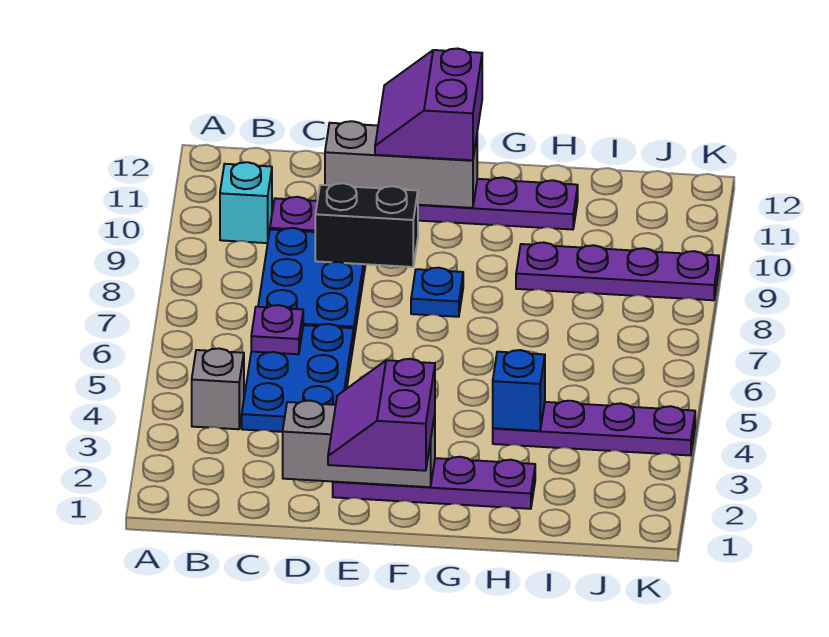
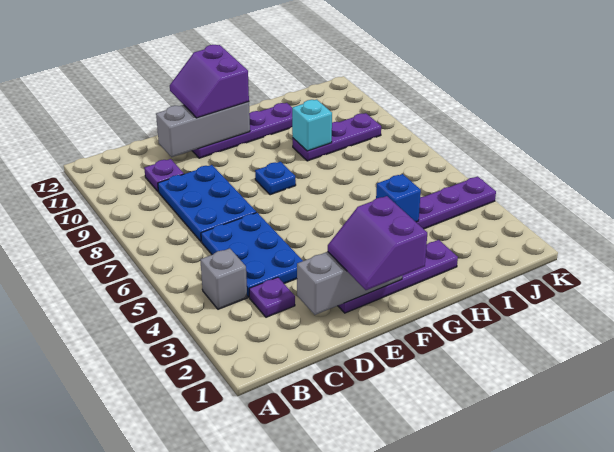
cyan 1x1 brick [220,162,272,243] -> cyan 1x1 brick moved to [292,100,332,151]
purple 1x1 plate [251,305,303,354] -> purple 1x1 plate moved to [249,277,295,317]
black 1x2 brick [315,183,418,267] -> none
purple 1x4 plate [516,242,719,300] -> purple 1x3 plate [293,113,381,161]

